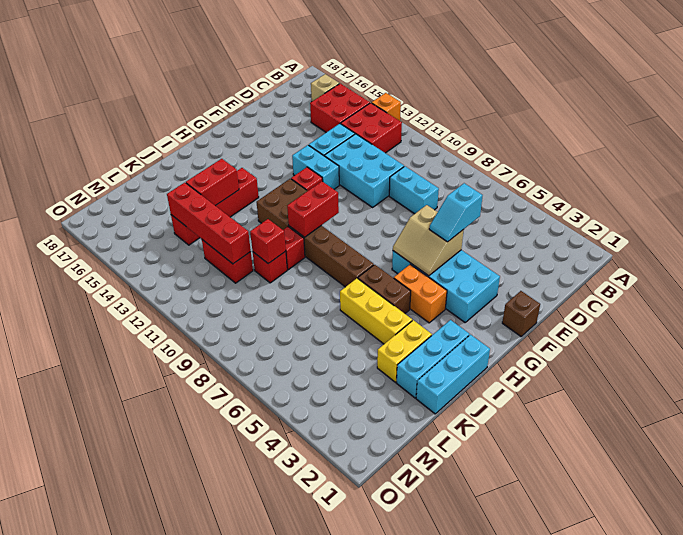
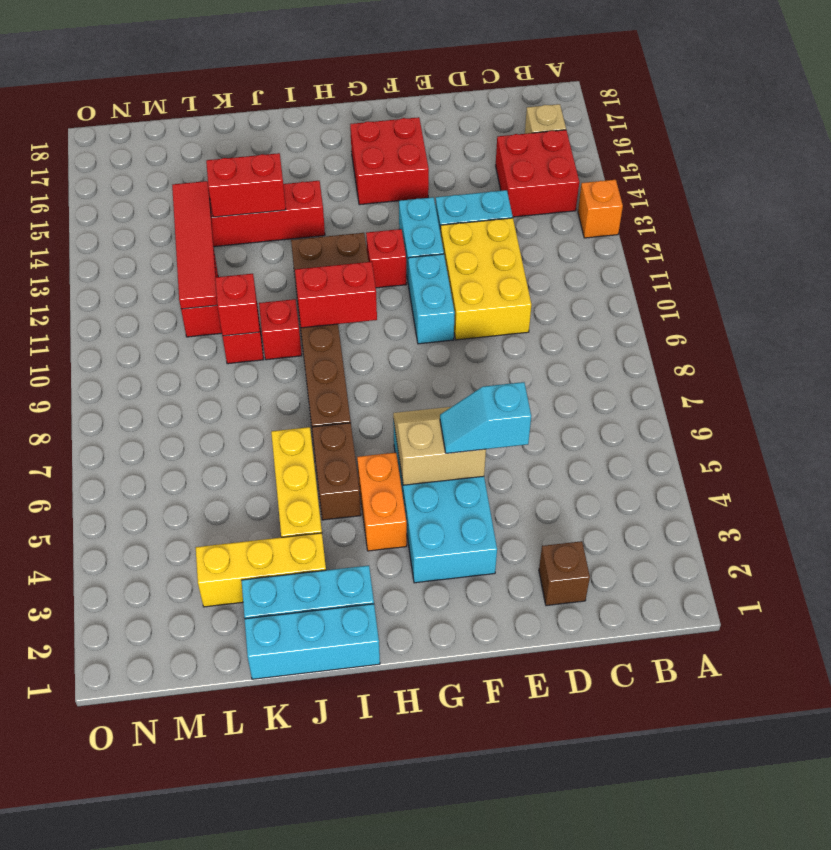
red 2x2 brick [341,103,402,153] -> red 2x2 brick moved to [350,117,429,205]
cyan 1x2 brick [389,166,439,214] -> cyan 1x2 brick moved to [408,254,455,344]
cyan 2x3 brick [324,134,404,207] -> yellow 2x3 brick [441,218,531,340]
brown 1x1 brick [502,291,540,336] -> brown 1x1 brick moved to [539,541,590,606]
tan 2x2 slope [393,205,463,276] -> tan 2x2 slope turned to [393,407,486,485]
yellow 1x2 brick [377,320,432,382] -> yellow 1x3 brick [196,533,326,607]
red 1x4 brick [167,183,251,264] -> red 1x4 tile [172,181,217,309]

